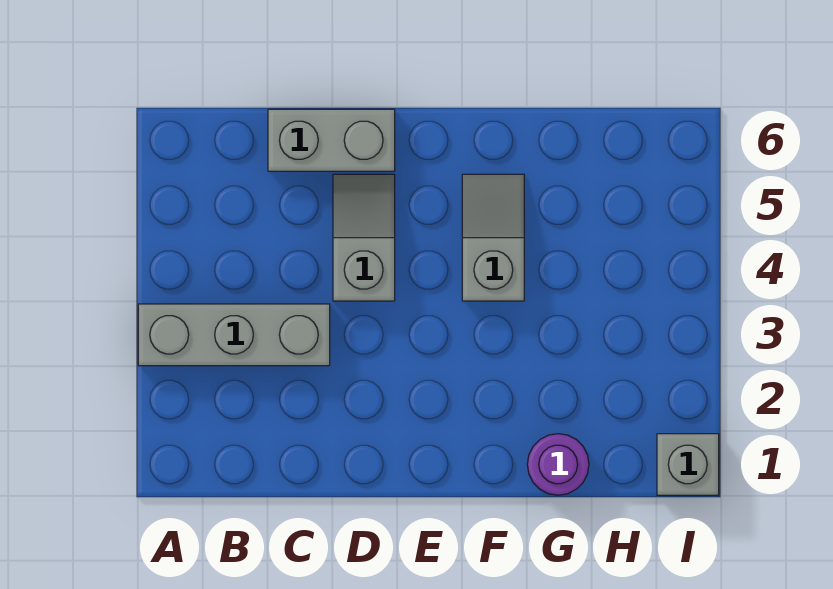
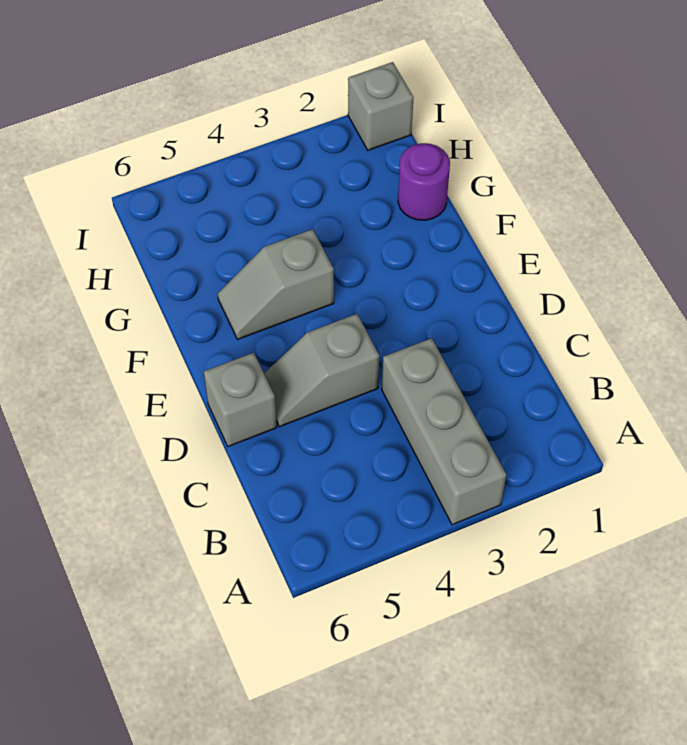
grey 1x2 brick [268,109,395,171] -> grey 1x1 brick [204,353,277,447]

